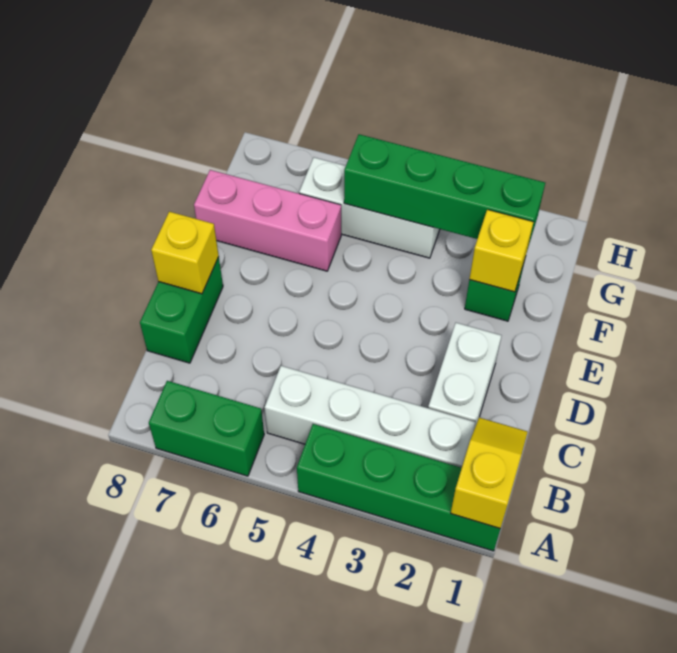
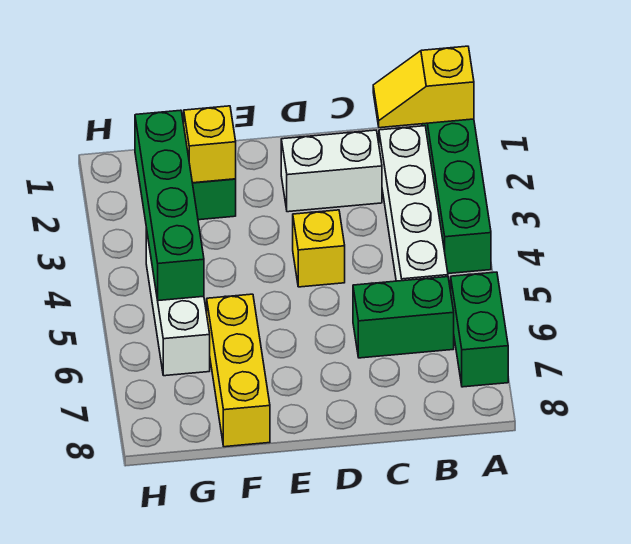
green 1x2 brick [140,257,223,363] -> green 1x2 brick moved to [353,277,454,358]
yellow 1x1 brick [151,212,219,294] -> yellow 1x1 brick moved to [293,210,345,287]
pink 1x3 brick [194,170,341,271] -> yellow 1x3 brick [207,294,270,447]

